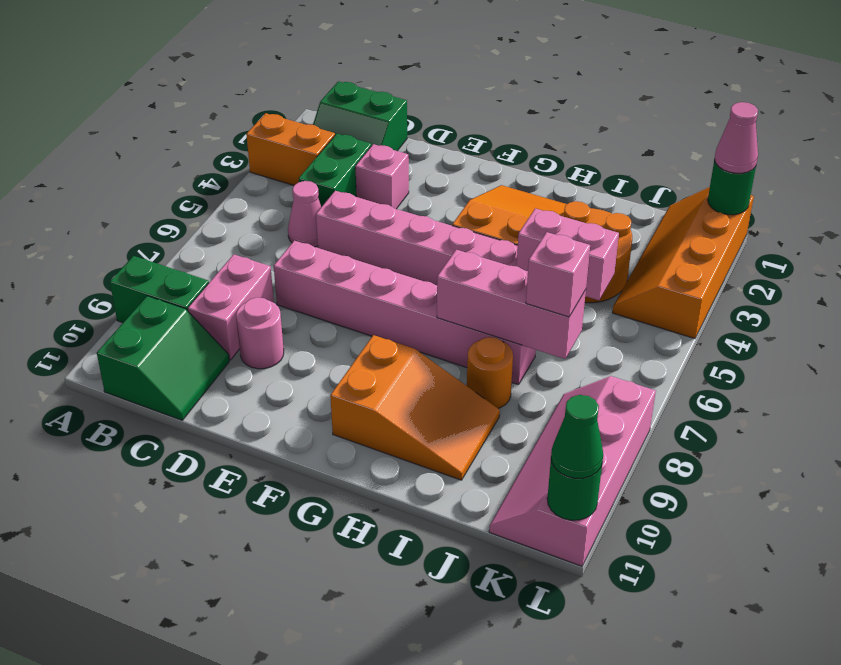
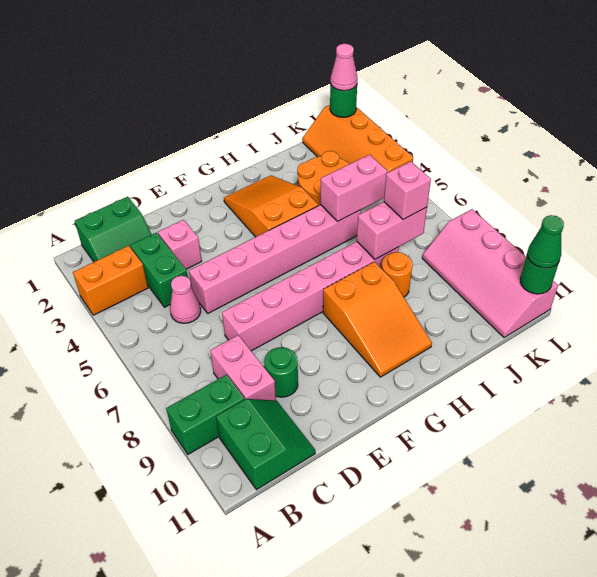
pink 1x1 round brick [236,297,284,369] -> green 1x1 round brick [264,347,298,397]
orange 2x3 slope [330,335,500,480] -> orange 2x3 slope turned to [323,262,432,377]
pink 1x3 brick [437,250,586,359] -> pink 1x2 brick [357,202,427,259]

